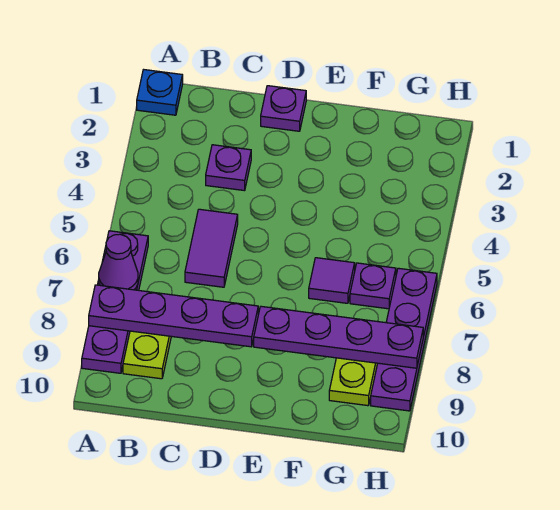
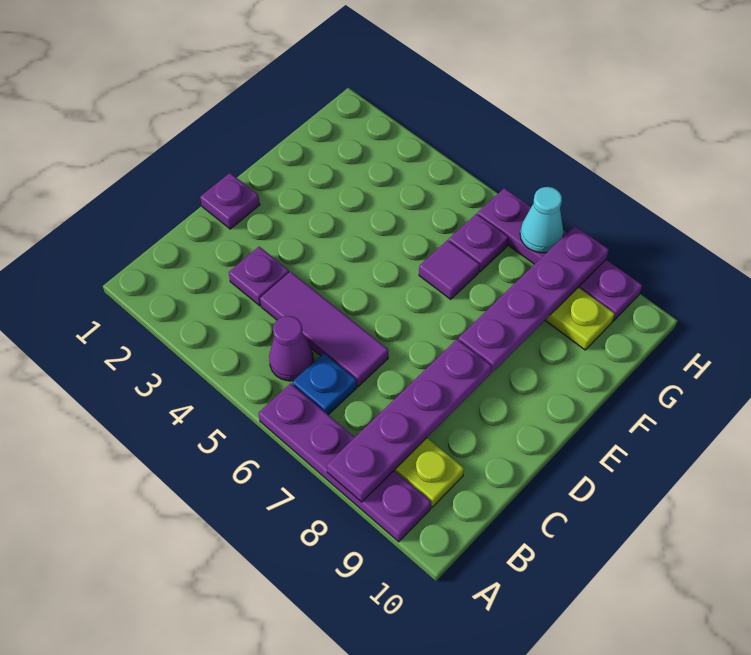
blue 1x1 plate [137,70,183,115] -> blue 1x1 plate moved to [292,353,357,415]
purple 1x1 cone [99,234,138,290] -> purple 1x1 cone moved to [269,316,314,381]
purple 1x2 tile [185,209,238,287] -> purple 1x3 tile [260,272,388,387]
none -> cyan 1x1 cone [520,187,563,253]

